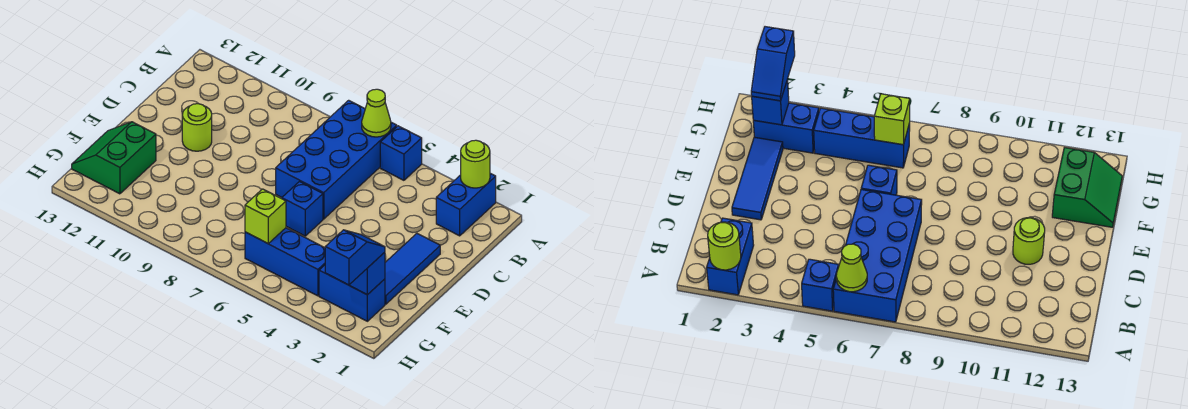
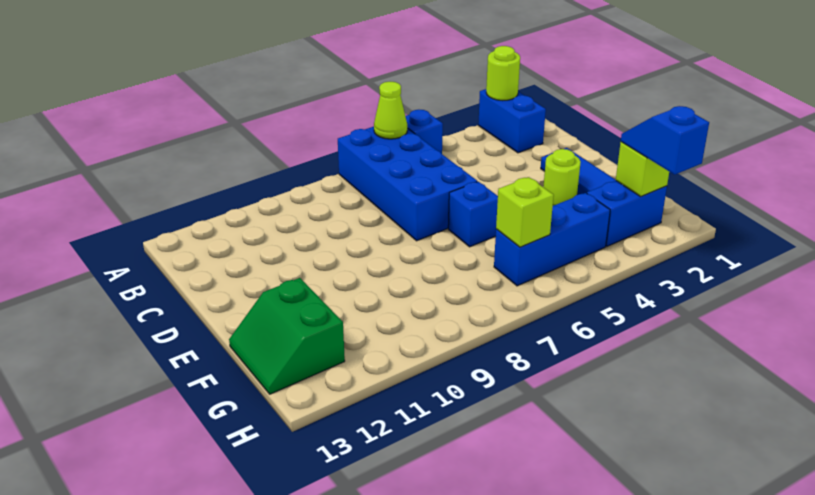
lime 1x1 round brick [182,104,212,151] -> lime 1x1 round brick moved to [543,149,581,206]
blue 1x1 brick [349,252,385,295] -> lime 1x1 brick [616,142,669,196]

